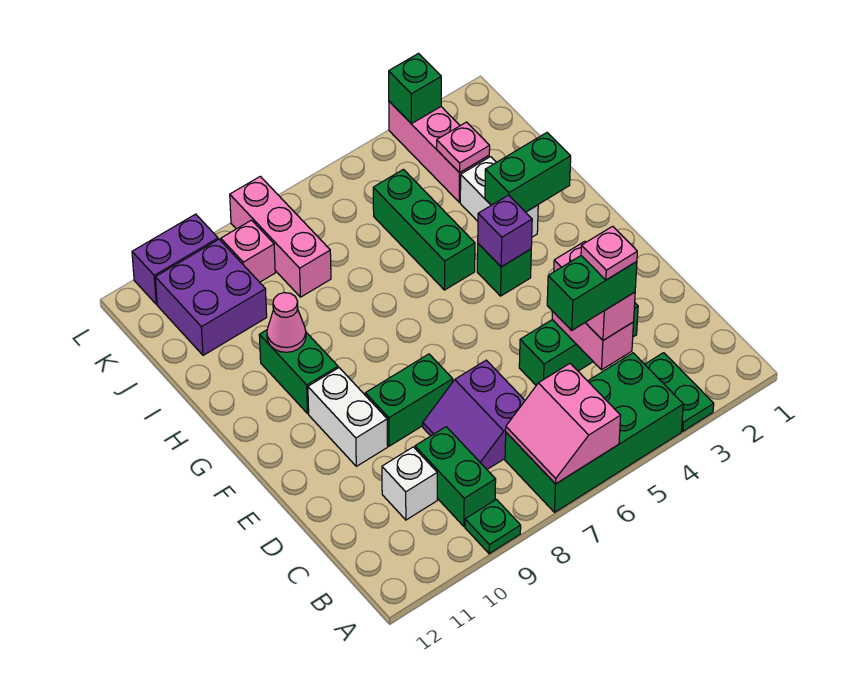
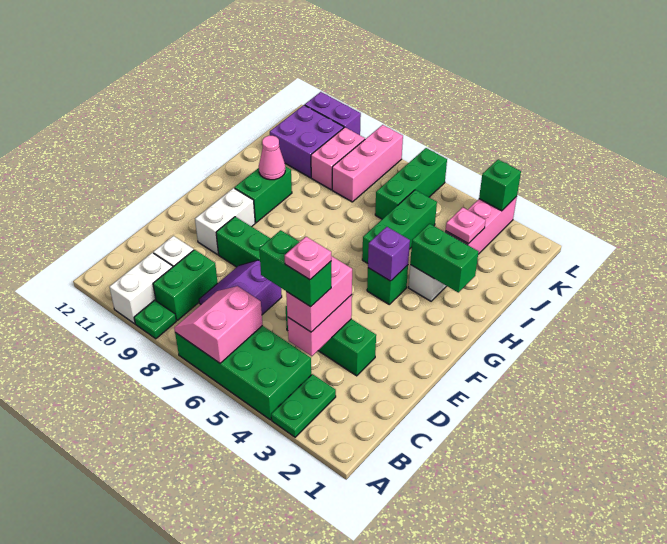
none -> white 1x2 brick [109,253,173,324]
none -> green 1x3 brick [375,148,447,219]
pink 1x1 brick [221,220,275,282] -> pink 1x2 brick [311,127,365,190]

